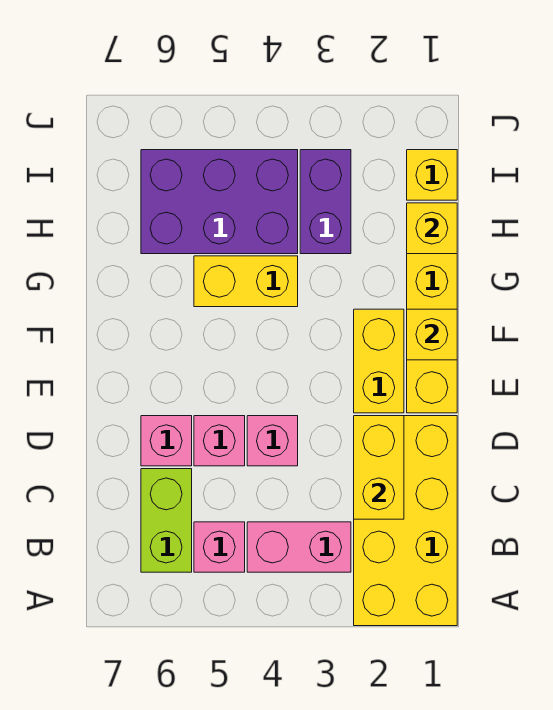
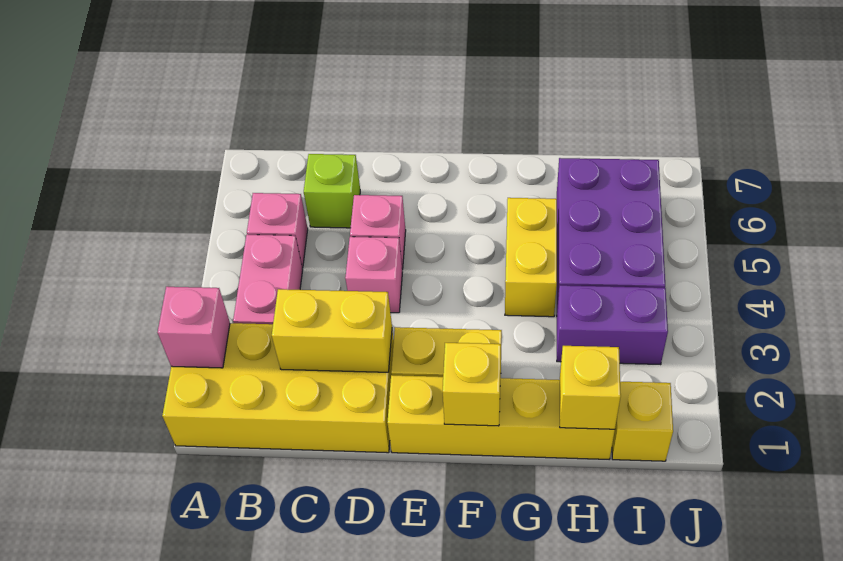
lime 1x2 brick [141,469,192,572] -> lime 1x1 brick [304,154,360,228]
pink 1x1 brick [141,416,192,466] -> pink 1x1 brick moved to [158,287,230,368]

